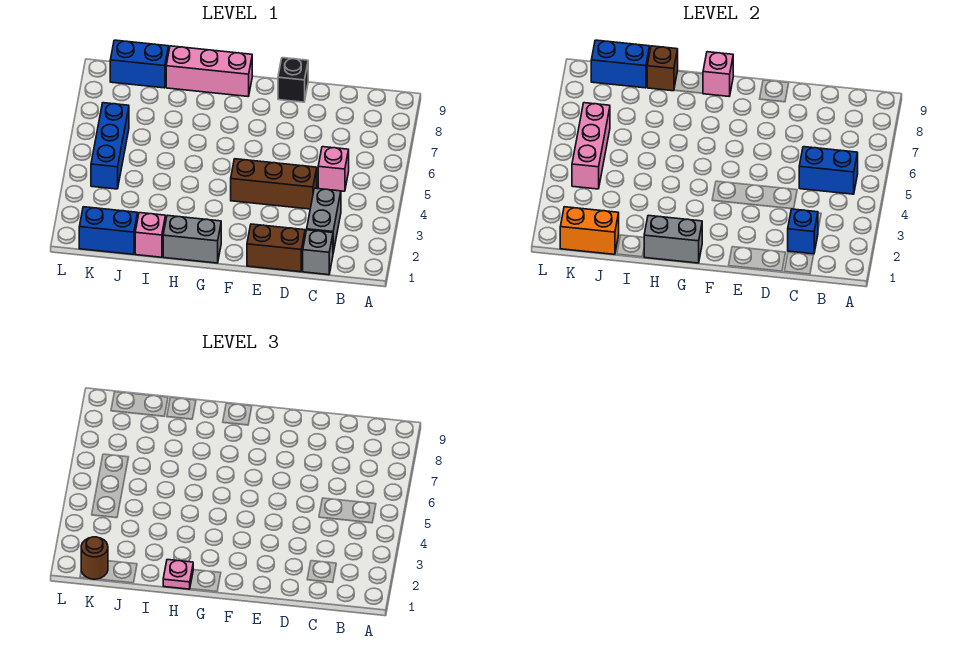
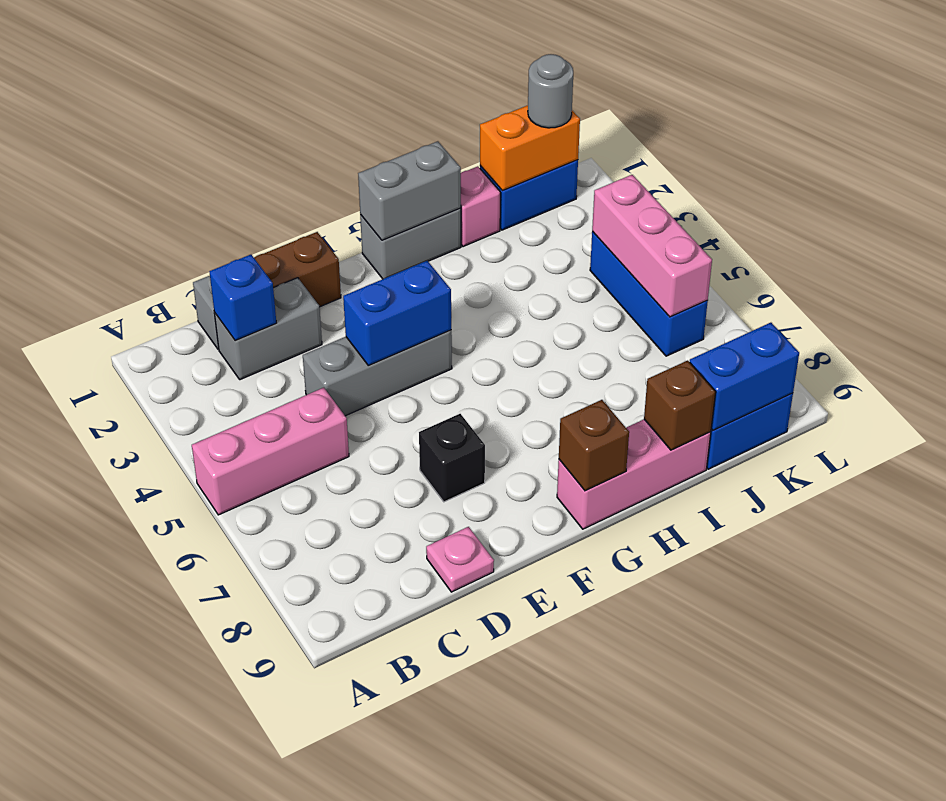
blue 1x2 brick [799,147,858,194] -> blue 1x2 brick moved to [343,261,451,365]
grey 1x2 brick [307,188,341,252] -> grey 1x2 brick turned to [214,278,322,380]
pink 1x1 brick [318,147,349,191] -> pink 1x3 brick [192,388,349,515]
brown 1x3 brick [231,159,317,209] -> grey 1x3 brick [303,330,452,416]
black 1x1 brick [278,58,308,102] -> black 1x1 brick moved to [419,414,485,502]
pink 1x1 brick [703,52,733,96] -> brown 1x1 brick [559,400,629,491]
pink 1x1 plate [163,560,193,589] -> pink 1x1 plate moved to [426,527,494,592]
brown 1x1 round brick [81,537,108,579] -> grey 1x1 round brick [528,54,573,128]

